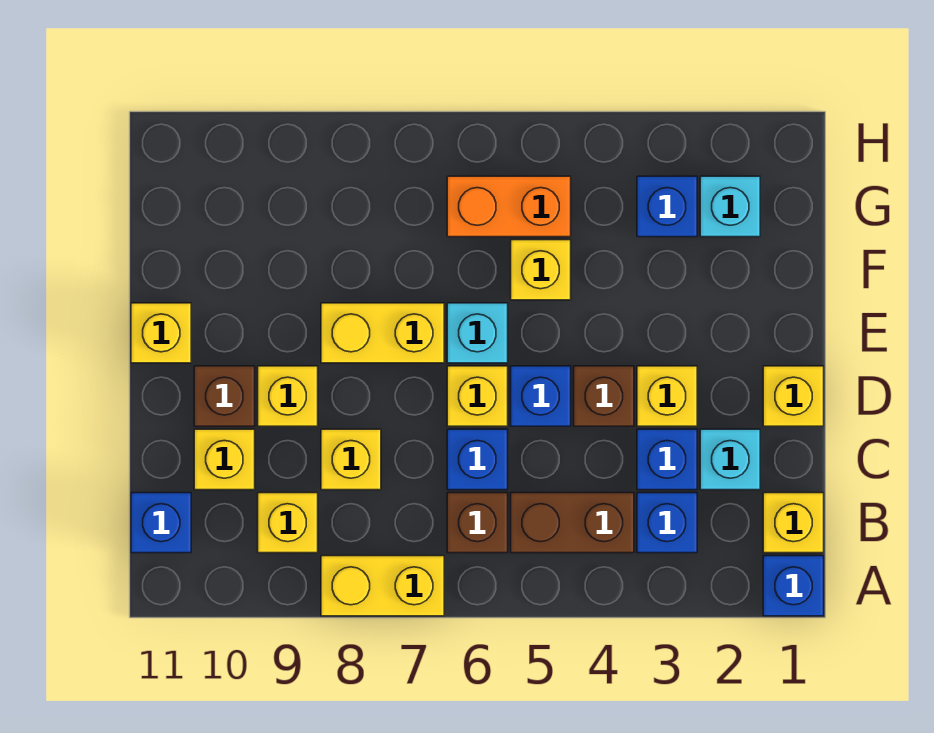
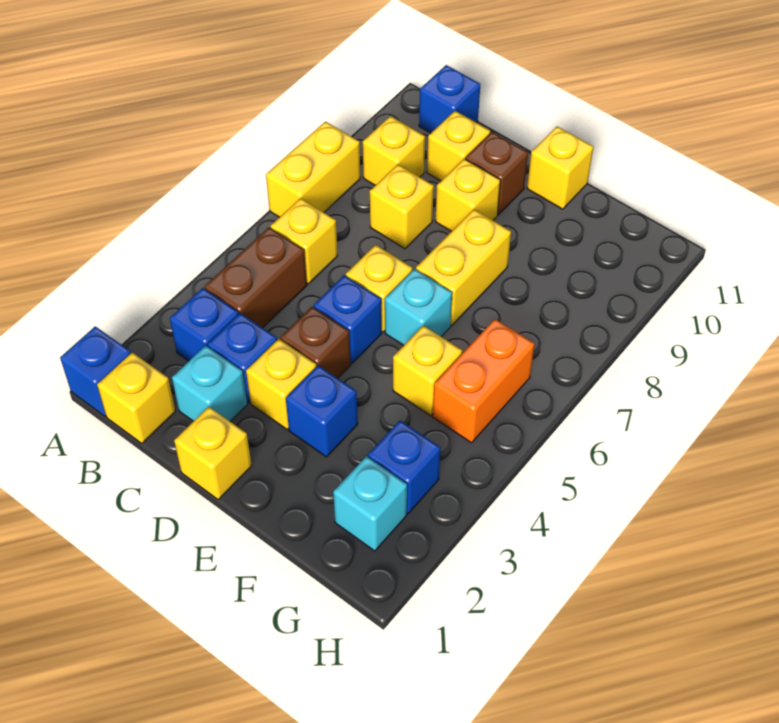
brown 1x1 brick [447,493,508,553] -> yellow 1x1 brick [271,198,337,284]
blue 1x1 brick [447,429,508,490] -> blue 1x1 brick moved to [286,365,358,457]

